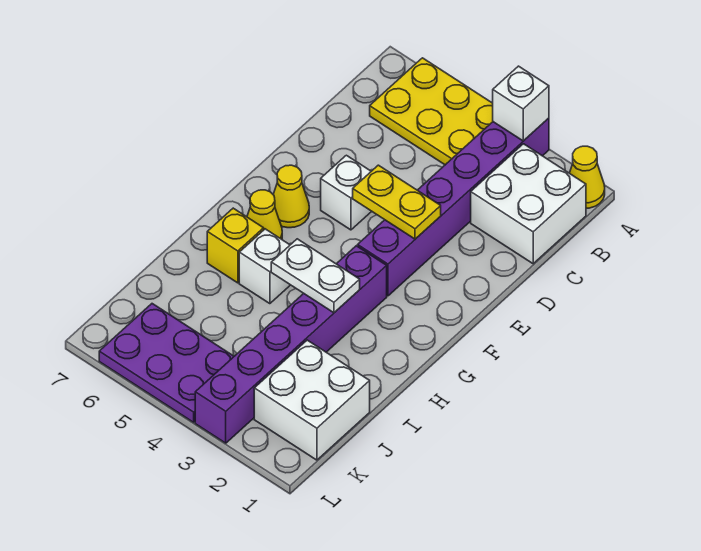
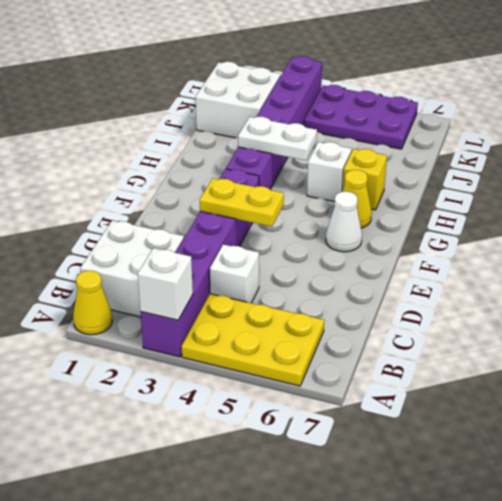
white 1x1 brick [321,155,372,230] -> white 1x1 brick moved to [210,244,259,303]
yellow 1x1 cone [273,165,309,228] -> white 1x1 cone [326,192,362,252]

